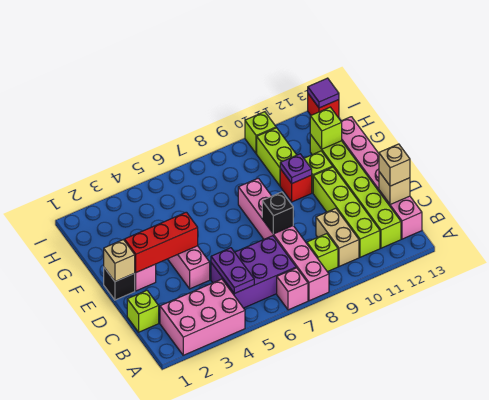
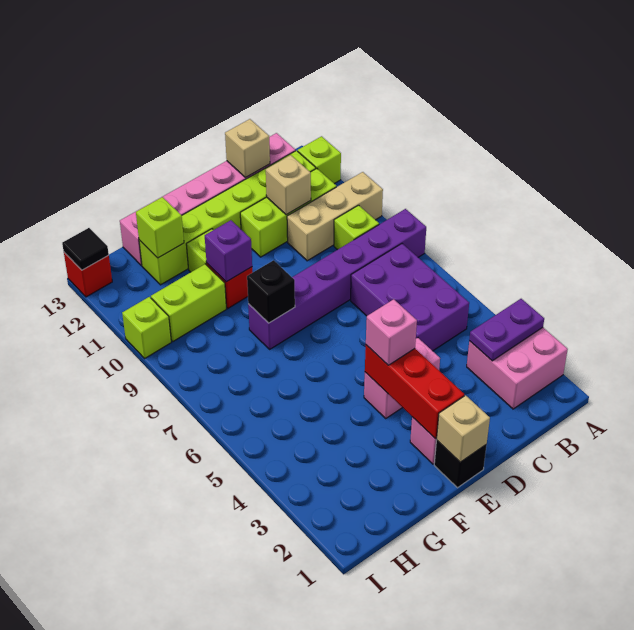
pink 2x3 brick [160,279,245,355] -> pink 2x2 brick [467,328,568,409]
pink 1x1 brick [277,268,308,310] -> pink 1x1 brick moved to [366,299,417,365]
pink 1x6 brick [238,178,329,301] -> purple 1x6 brick [248,209,426,349]
purple 1x2 plate [211,248,254,294] -> purple 1x2 plate moved to [469,299,544,361]
tan 1x2 brick [316,208,359,266] -> tan 1x3 brick [287,172,383,261]
lime 1x4 brick [313,167,380,257] -> lime 1x3 brick [240,169,336,257]
lime 1x1 brick [127,290,159,332] -> lime 1x1 brick moved to [298,136,341,184]
tan 1x1 brick [379,144,410,186] -> tan 1x1 brick moved to [266,155,311,215]
black 1x1 brick [262,192,293,234] -> black 1x1 brick moved to [247,260,295,323]
purple 1x1 plate [280,154,312,183] -> purple 1x1 brick [205,220,252,282]
purple 1x1 tile [308,78,339,108] -> black 1x1 tile [62,228,109,270]

